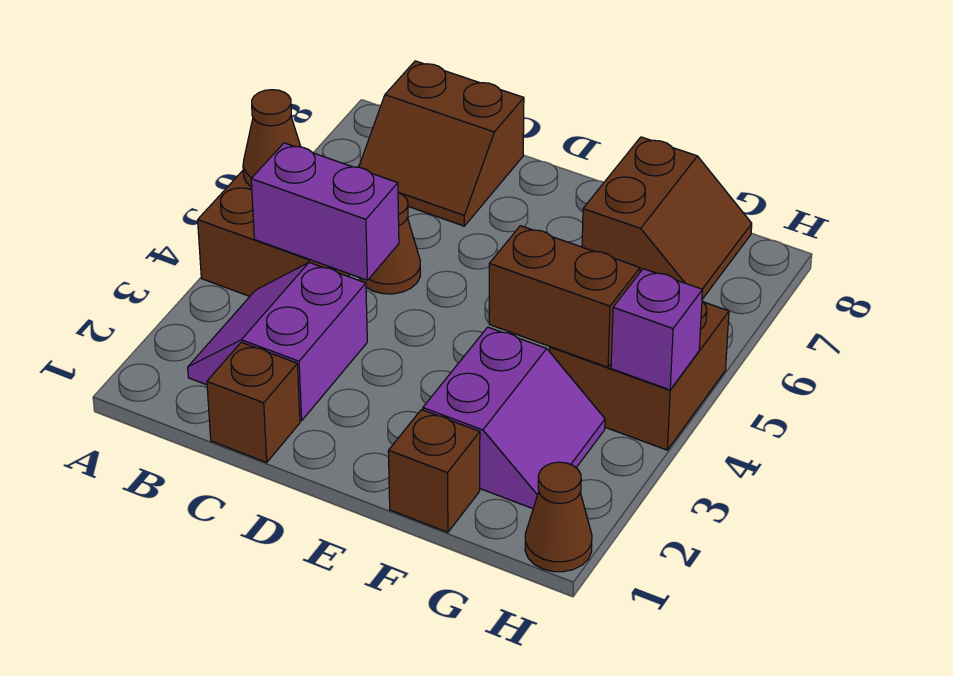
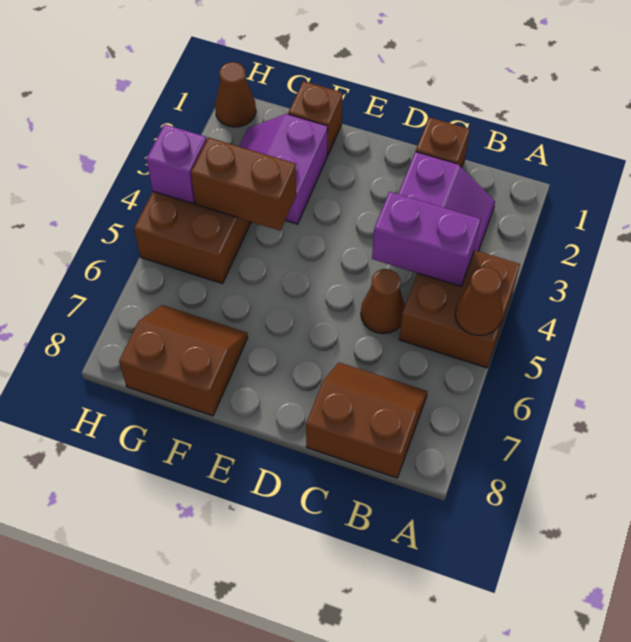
brown 2x2 slope [582,137,752,299] -> brown 2x2 slope turned to [119,305,248,416]

